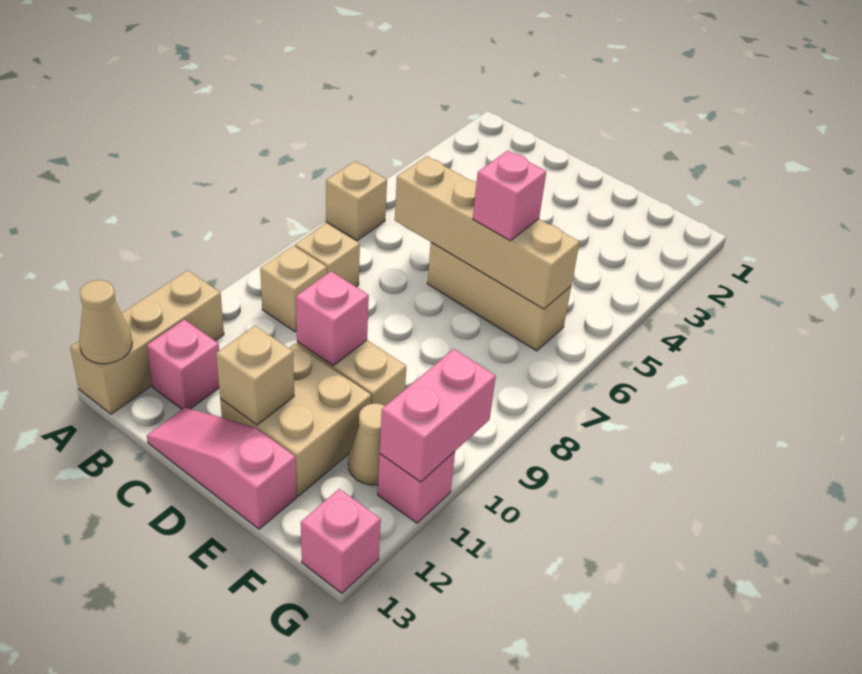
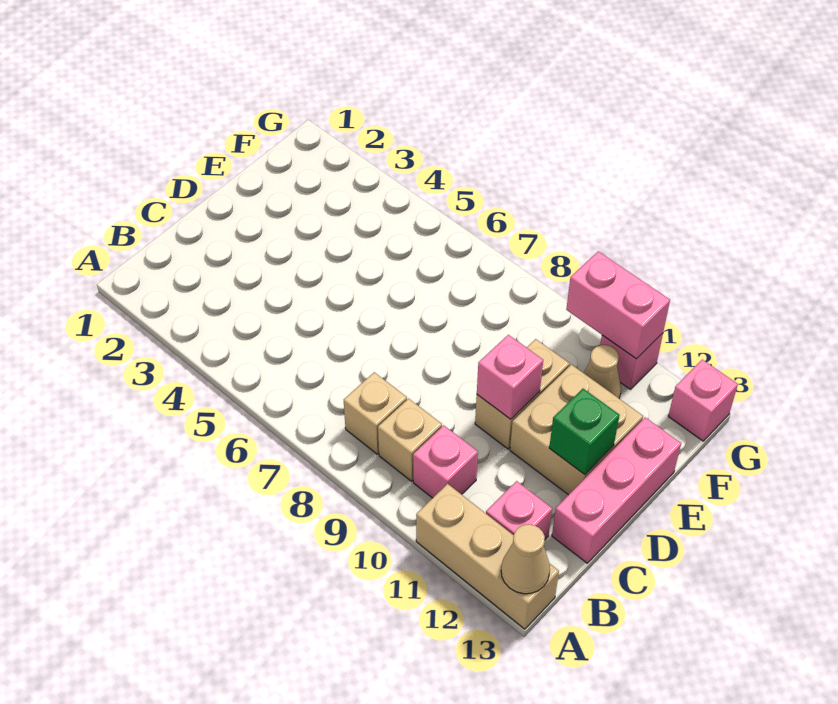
tan 1x1 brick [326,161,387,241] -> none
tan 1x4 brick [395,156,580,309] -> none
pink 1x3 slope [147,408,297,529] -> pink 1x3 brick [552,417,681,563]
tan 1x3 brick [427,242,571,351] -> none
tan 1x1 brick [216,326,294,425] -> green 1x1 brick [549,389,620,475]
pink 1x1 brick [473,150,546,241] -> pink 1x1 brick moved to [413,425,478,498]

